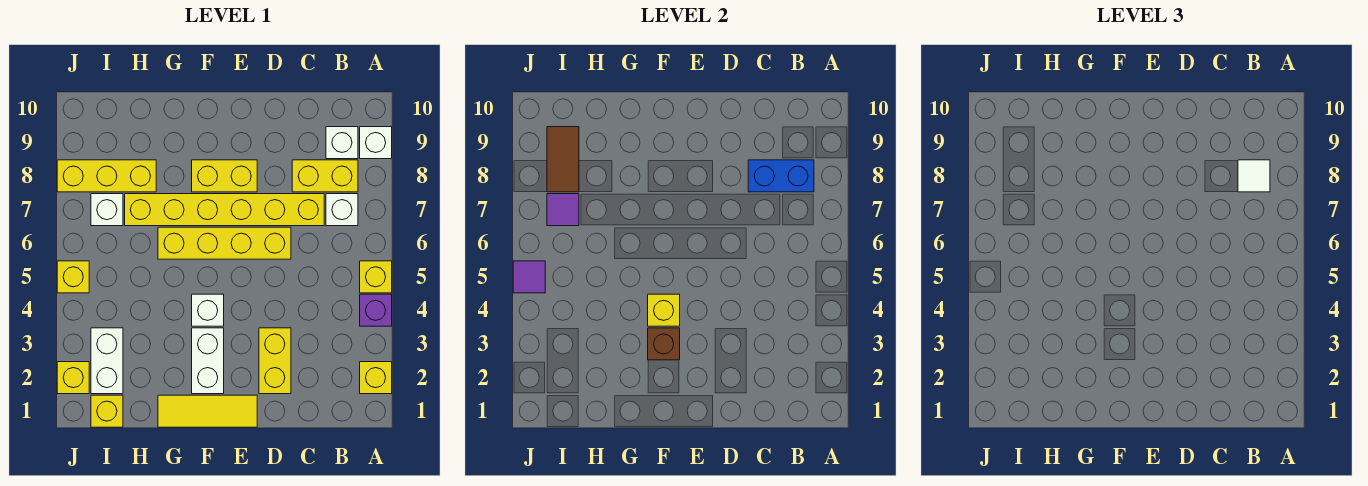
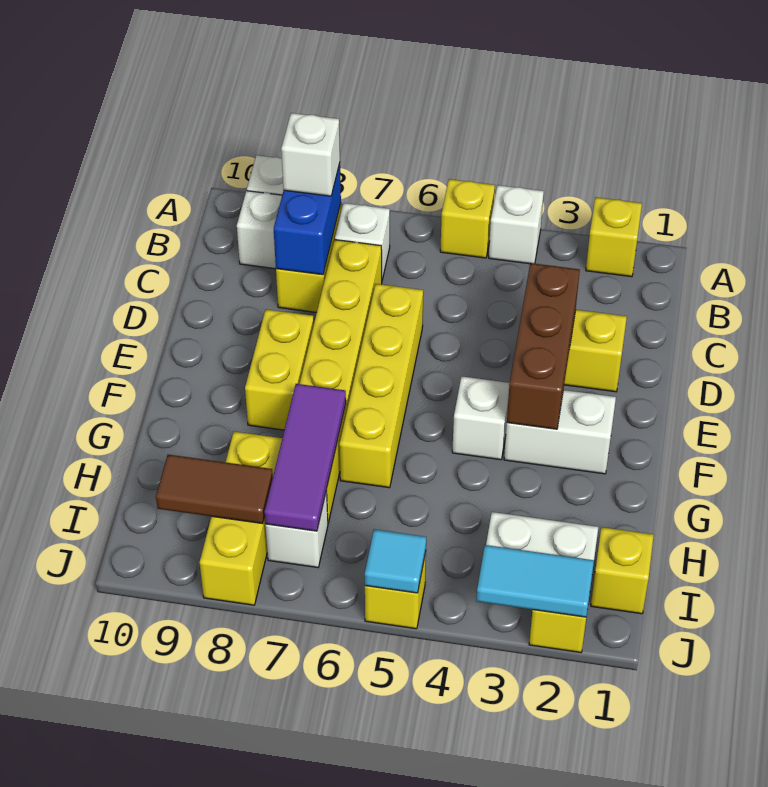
purple 1x1 brick [360,294,392,326] -> white 1x1 brick [489,185,544,264]
white 1x1 tile [1238,160,1270,192] -> white 1x1 brick [281,113,340,196]
yellow 1x3 tile [158,395,257,427] -> none
brown 1x1 brick [648,328,680,360] -> brown 1x3 brick [507,263,580,429]
yellow 1x1 brick [648,294,680,326] -> none
purple 1x1 tile [547,194,579,226] -> purple 1x3 tile [264,384,346,531]
none -> cyan 1x2 tile [476,545,594,617]
purple 1x1 tile [513,261,545,293] -> cyan 1x1 tile [365,529,426,593]

